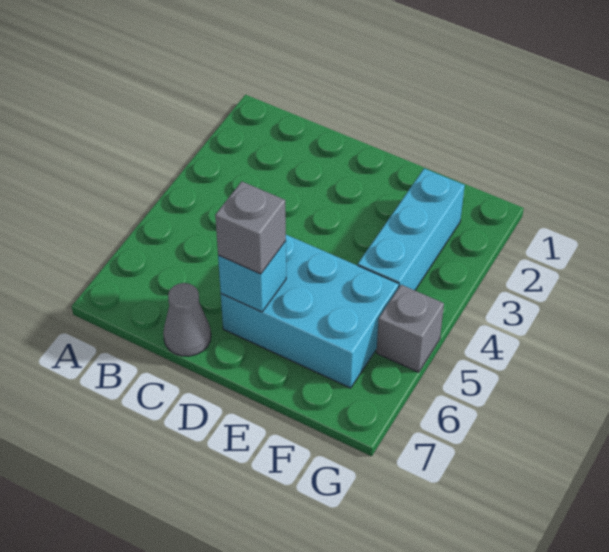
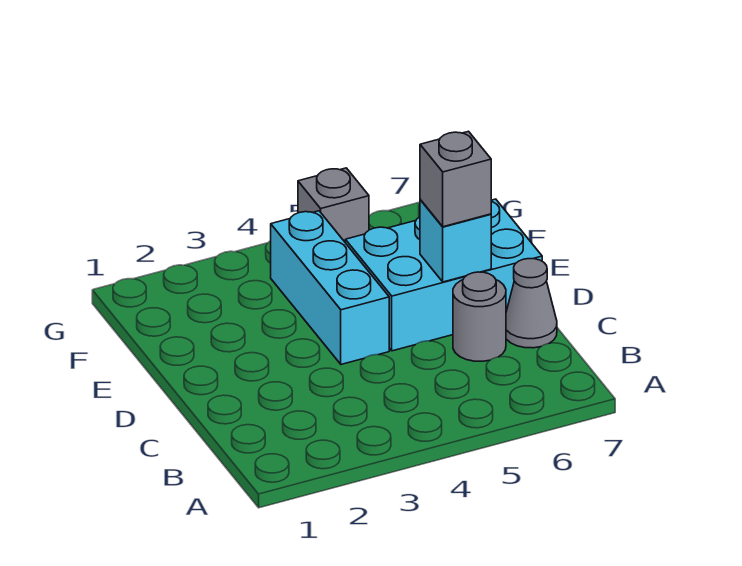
none -> grey 1x1 round brick [453,272,506,361]
cyan 2x3 brick [221,235,399,388] -> cyan 2x3 brick turned to [345,199,542,351]
cyan 1x3 brick [358,168,465,290] -> cyan 1x3 brick turned to [271,211,389,364]

